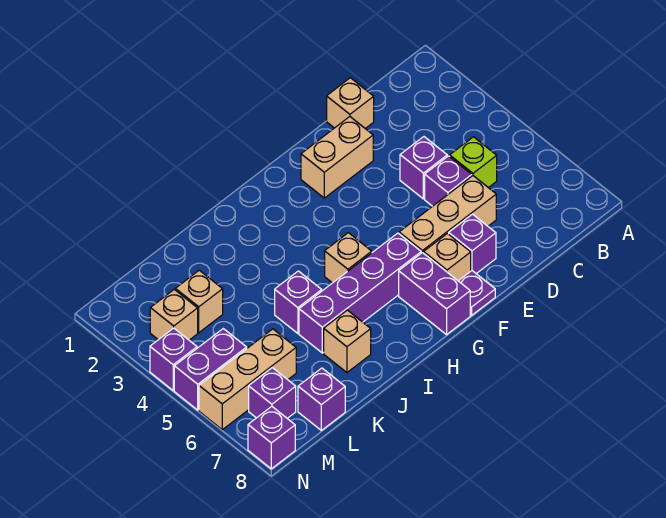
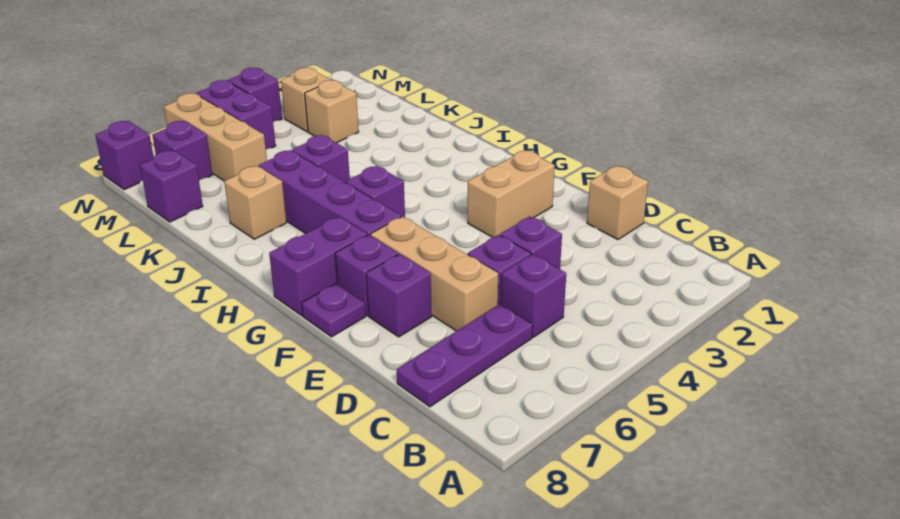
lime 1x1 brick [450,137,497,188] -> purple 1x1 brick [501,254,566,337]
none -> purple 1x3 plate [397,304,533,407]
tan 1x2 brick [301,117,373,198] -> tan 1x2 brick turned to [468,150,555,238]
tan 1x1 brick [424,234,471,281] -> purple 1x1 brick [335,235,398,316]
tan 1x1 brick [325,233,372,283] -> purple 1x1 brick [346,166,405,217]

